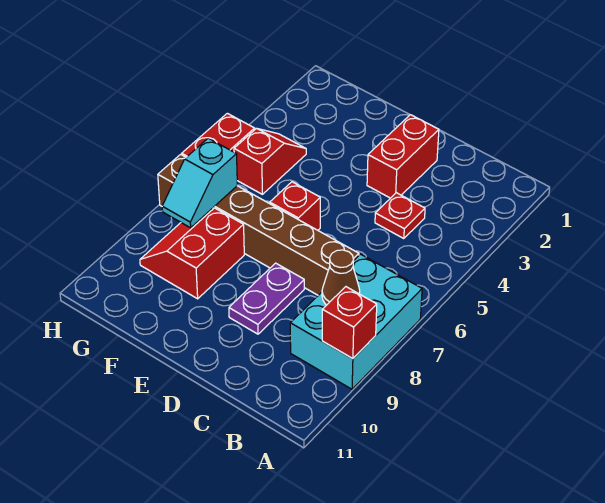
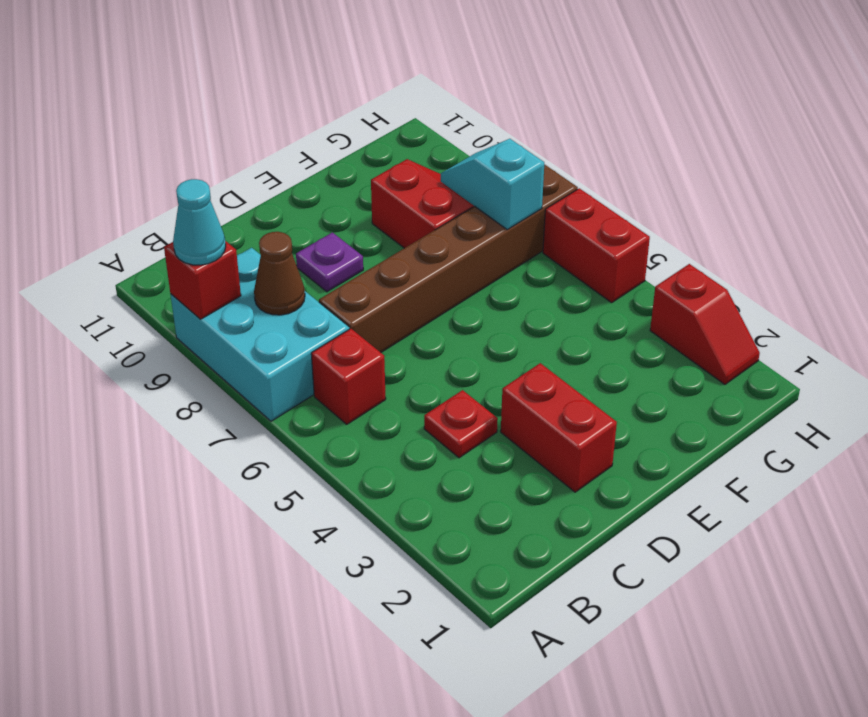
none -> cyan 1x1 cone [173,179,226,265]
purple 1x2 plate [229,263,304,334] -> purple 1x1 plate [296,232,363,292]
red 1x1 brick [270,182,320,230] -> red 1x1 brick moved to [311,329,386,424]
red 1x2 slope [234,128,306,194] -> red 1x2 slope moved to [650,264,760,384]

